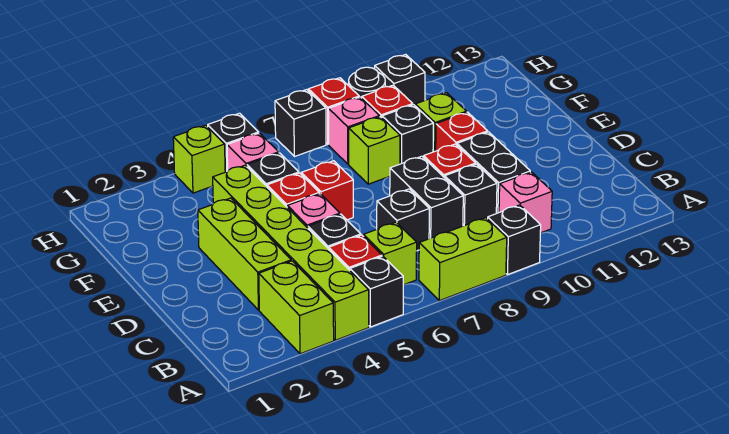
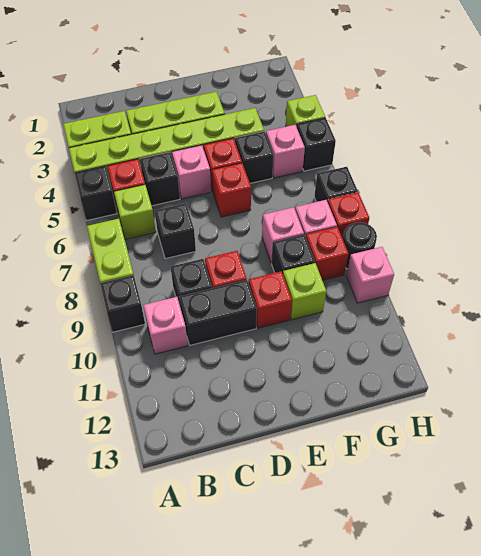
black 1x2 brick [390,156,463,239] -> none
lime 1x1 brick [349,117,400,184] -> pink 1x1 brick [262,207,304,263]
black 1x1 brick [375,54,425,105] -> pink 1x1 brick [346,247,394,303]

